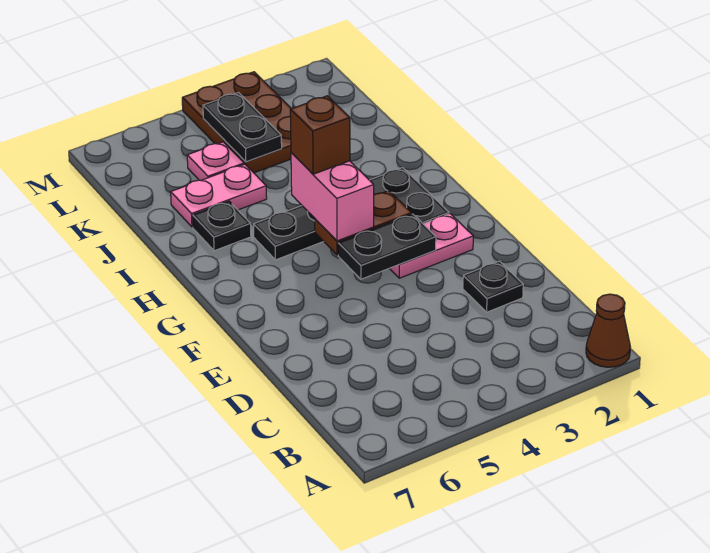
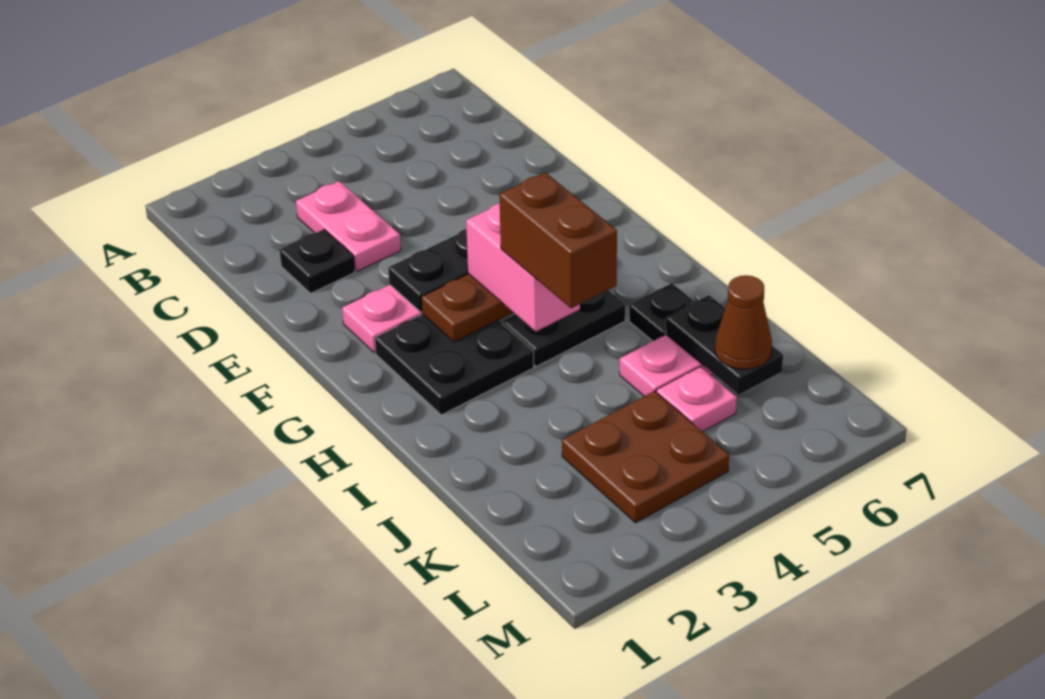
brown 1x1 cone [586,294,630,367] -> brown 1x1 cone moved to [715,275,772,369]
none -> pink 1x2 plate [296,181,401,271]
brown 1x1 brick [290,96,350,174] -> brown 1x2 brick [499,172,617,308]
brown 2x3 plate [182,72,291,173] -> brown 2x2 plate [562,391,729,523]
black 1x2 plate [203,93,282,162] -> black 1x2 plate moved to [666,295,783,395]

